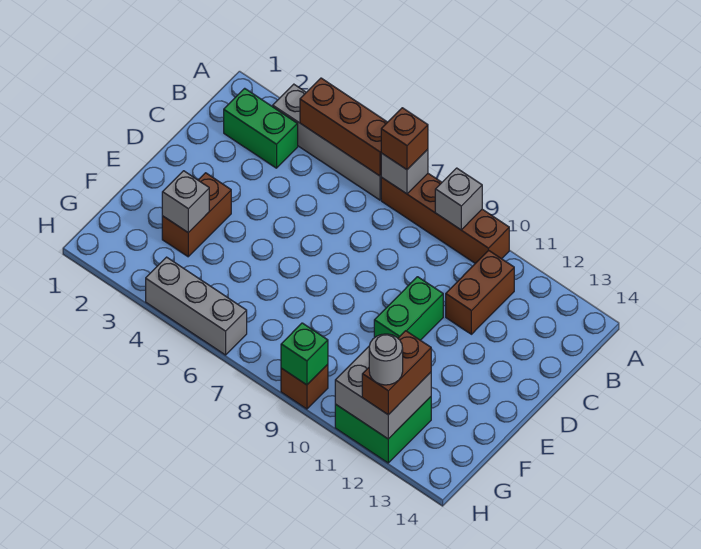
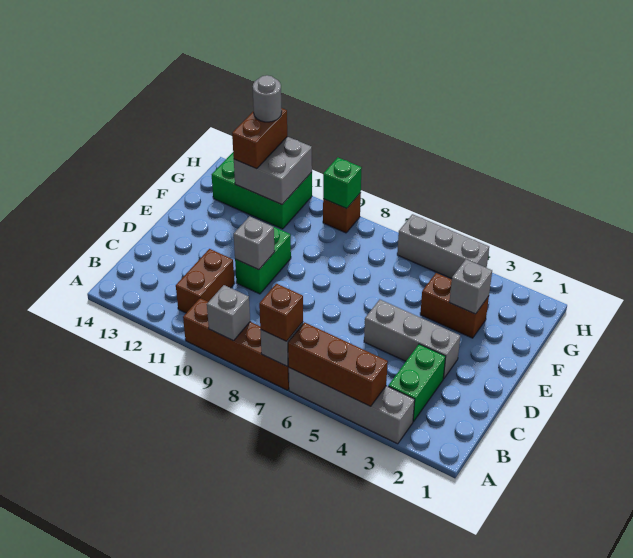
green 1x2 brick [224,88,298,168] -> green 1x2 brick turned to [388,344,446,422]
none -> grey 1x3 brick [364,299,460,379]
none -> grey 1x1 brick [234,216,275,270]
brown 1x2 brick [162,173,231,257] -> brown 1x2 brick turned to [420,273,489,338]
green 2x2 brick [335,397,431,463] -> green 2x3 brick [212,153,312,229]

